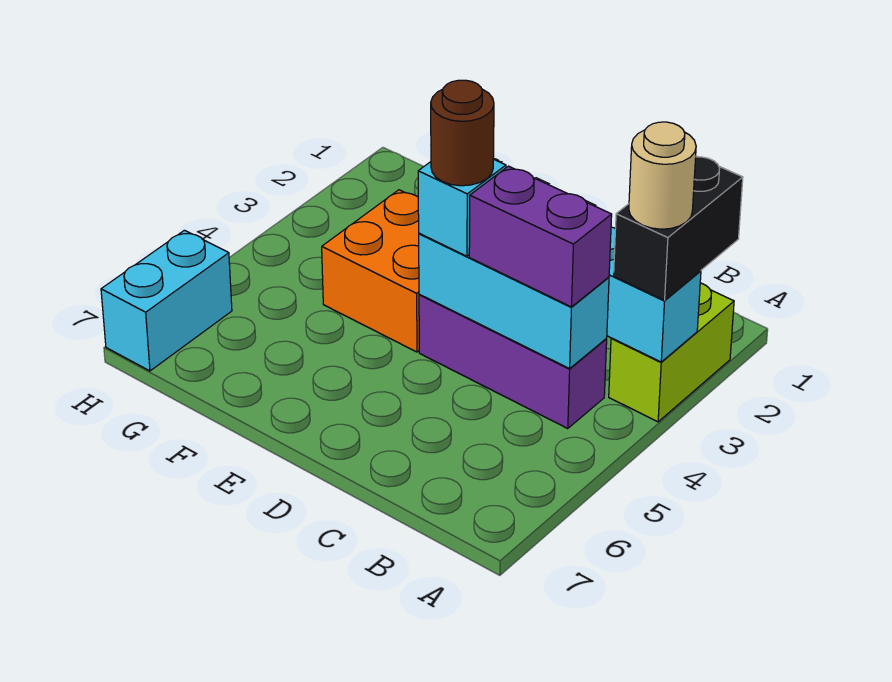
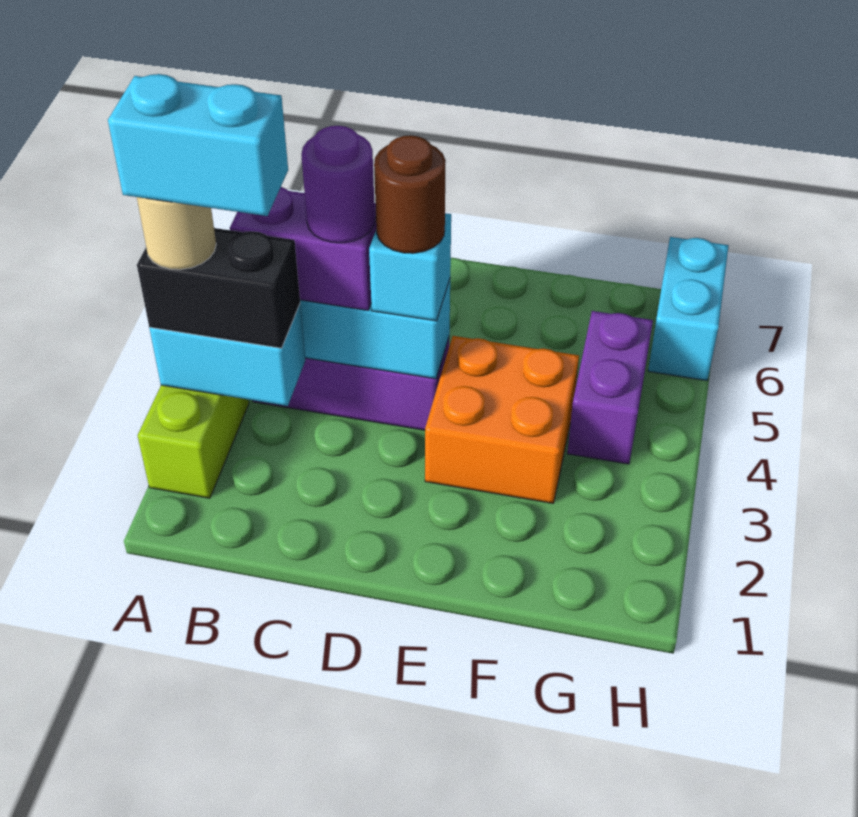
black 1x2 brick [614,156,743,300] -> black 1x2 brick turned to [137,228,300,348]
none -> cyan 1x2 brick [108,74,288,216]
none -> purple 1x1 round brick [301,126,375,243]
none -> purple 1x2 brick [567,311,653,464]

